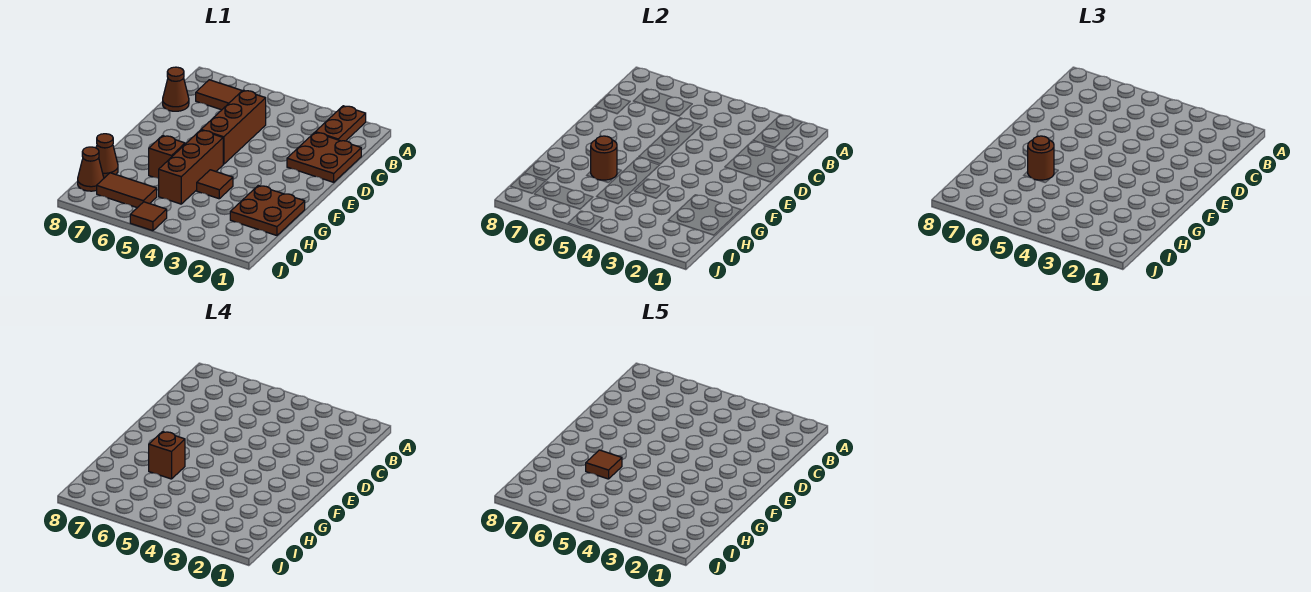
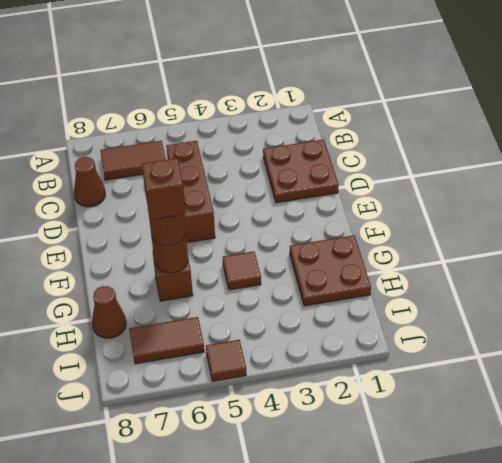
brown 1x2 plate [315,106,366,141] -> none
brown 1x3 brick [159,130,223,204] -> none
brown 1x1 tile [586,450,622,479] -> none
brown 1x1 cone [78,147,104,191] -> none

